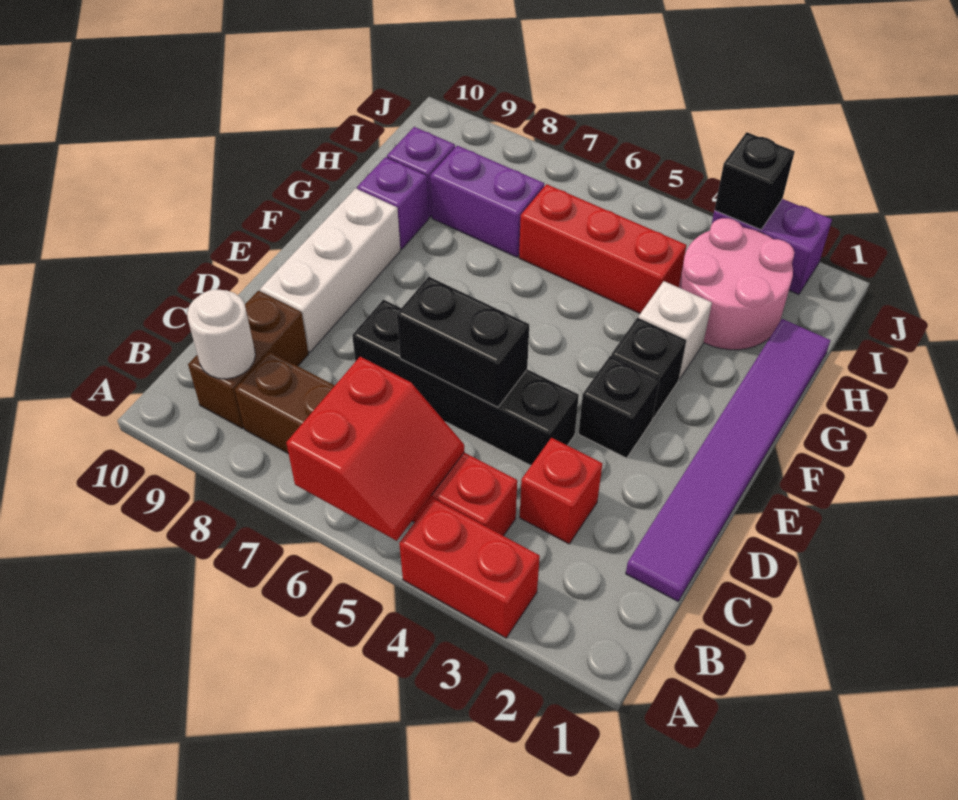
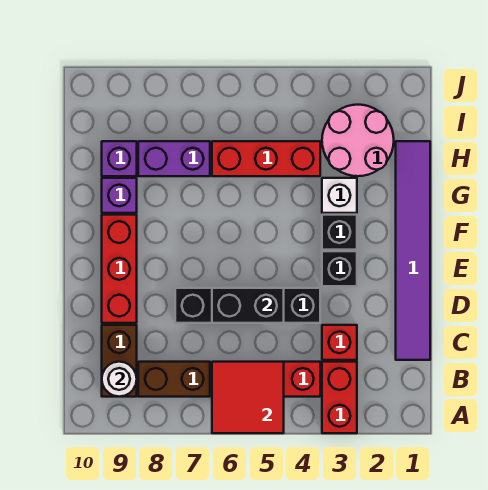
red 1x2 brick [399,499,540,638] -> red 1x2 brick turned to [322,362,357,433]
red 2x2 slope [286,357,464,541] -> red 2x2 tile [212,362,284,433]
white 1x3 brick [260,188,400,352] -> red 1x3 brick [102,215,137,323]
purple 1x2 brick [712,199,832,294] -> none
black 1x1 brick [715,132,795,230] -> none

